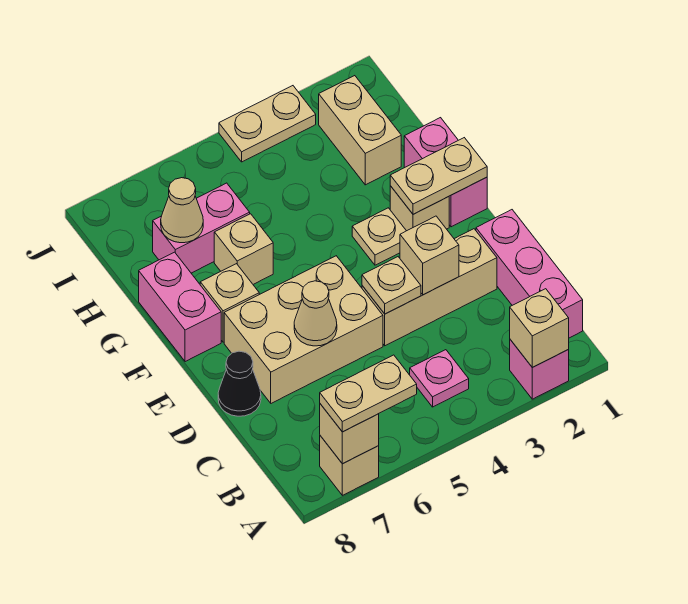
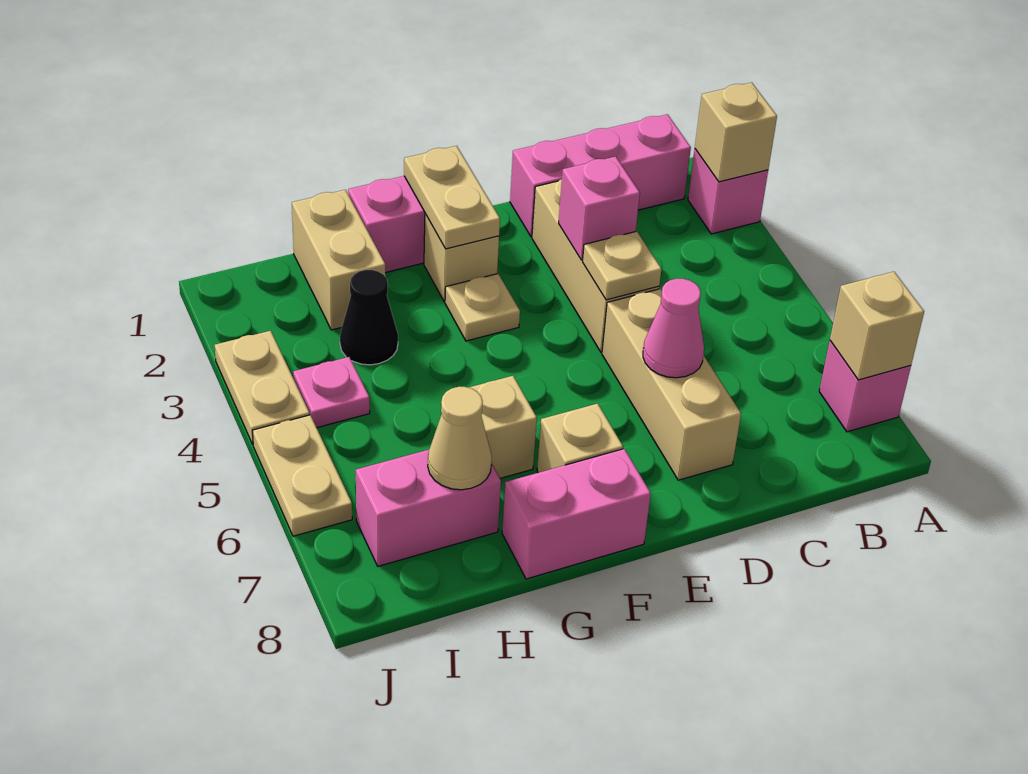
tan 1x2 plate [320,355,417,432] -> tan 1x2 plate moved to [252,415,352,536]
tan 1x1 brick [320,436,379,495] -> pink 1x1 brick [819,341,911,432]
pink 1x1 plate [410,350,469,407] -> pink 1x1 plate moved to [293,357,370,428]
tan 1x1 brick [400,216,459,295] -> pink 1x1 brick [558,157,640,260]
tan 2x3 brick [224,256,383,403] -> tan 1x3 brick [602,289,741,480]
tan 1x1 cone [294,281,337,346] -> pink 1x1 cone [643,279,704,378]
black 1x1 cone [218,351,261,416] -> black 1x1 cone moved to [340,270,398,365]
tan 1x2 brick [319,76,401,185] -> tan 1x2 brick turned to [292,190,385,330]
pink 1x2 brick [153,183,250,273] -> pink 1x2 brick turned to [356,450,501,566]

